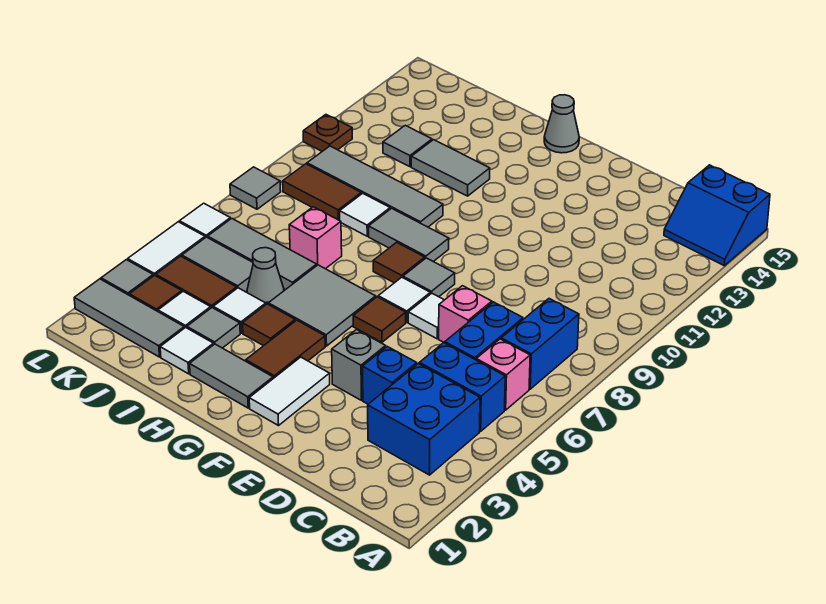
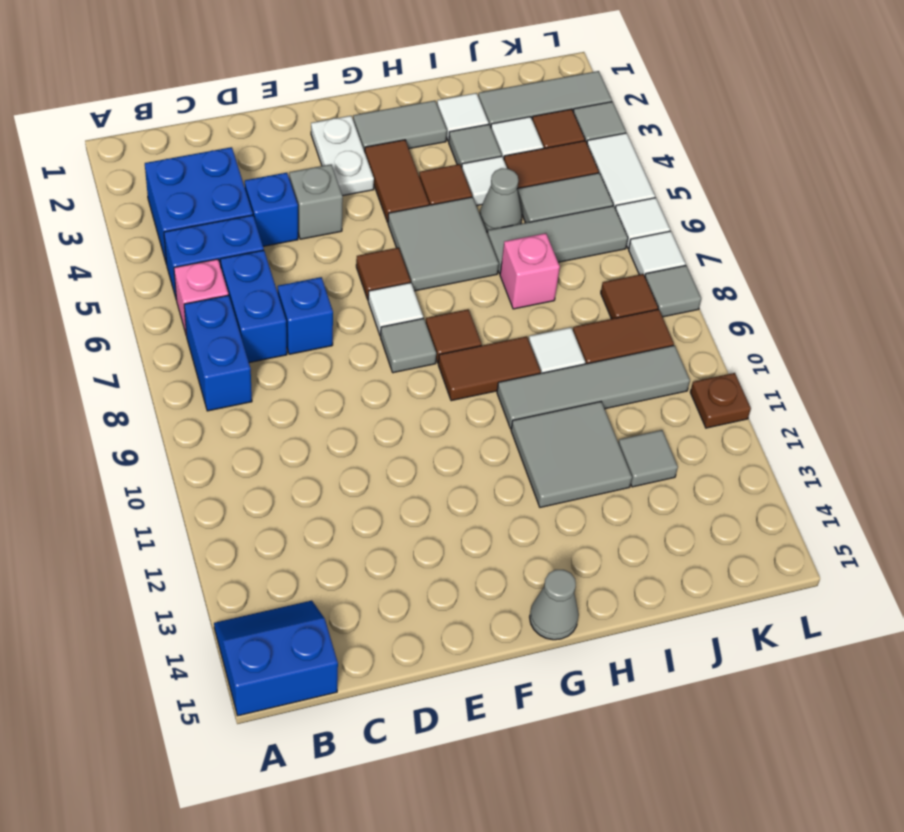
pink 1x1 brick [439,286,492,343] -> blue 1x1 brick [278,277,333,354]
white 1x1 tile [408,293,444,339] -> white 1x1 tile moved to [629,231,685,276]
white 1x2 tile [249,357,330,426] -> white 1x2 plate [311,116,374,196]
grey 1x2 tile [369,208,449,262] -> brown 1x2 tile [438,336,541,401]
grey 1x2 tile [411,140,490,196] -> grey 2x2 tile [511,402,632,507]
none -> brown 1x1 tile [601,274,658,319]

